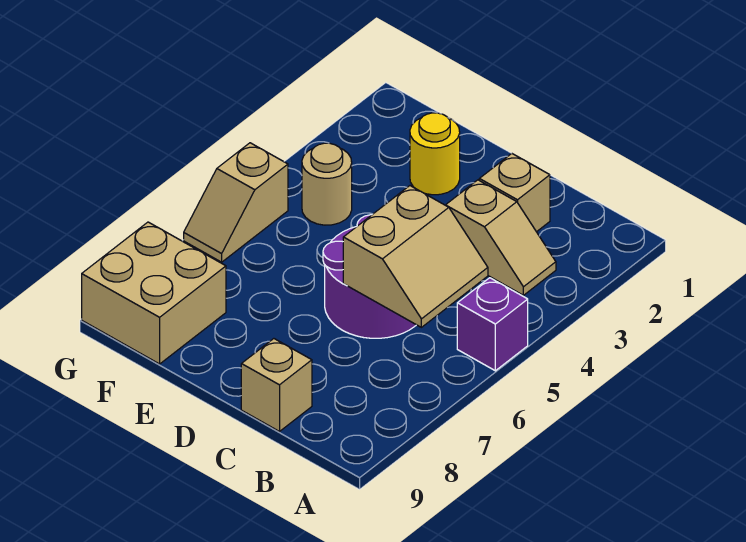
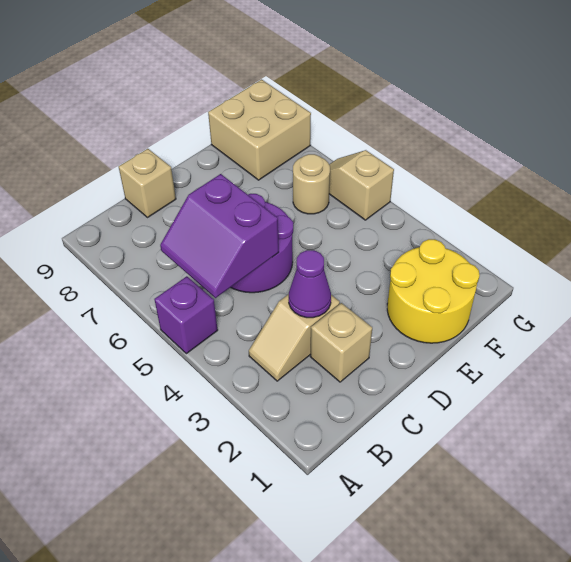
tan 2x2 slope [343,186,488,327] -> purple 2x2 slope [160,174,279,298]
none -> purple 1x1 cone [289,250,331,318]
yellow 1x1 round brick [410,113,460,195] -> yellow 2x2 round brick [387,239,480,343]
tan 1x1 round brick [302,143,352,225] -> tan 1x1 round brick moved to [293,154,330,214]

